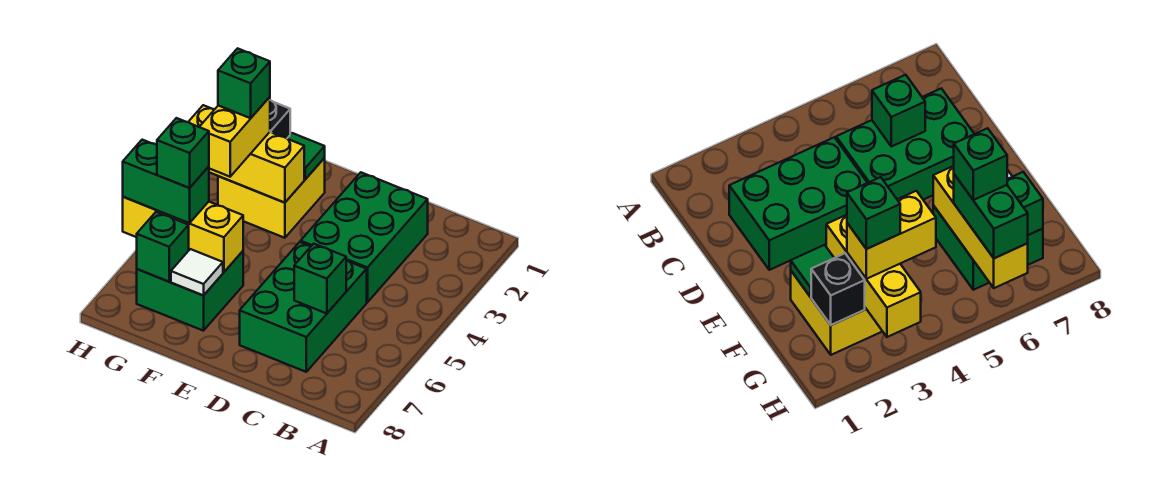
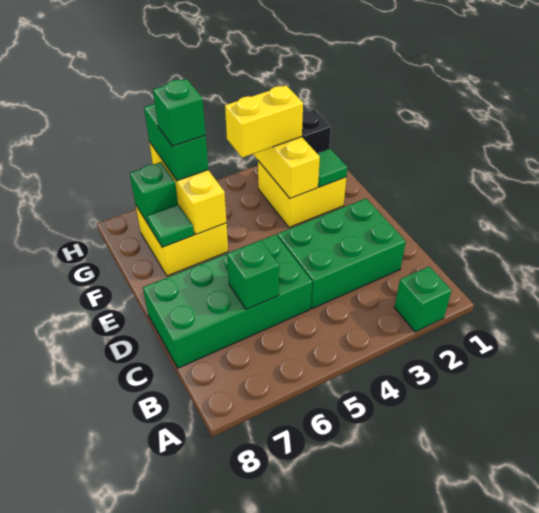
green 2x3 brick [240,242,367,372] -> green 2x4 brick [143,234,312,368]
green 2x2 brick [137,251,243,331] -> yellow 2x2 brick [136,206,228,276]
white 1x1 tile [171,249,223,296] -> green 1x1 tile [147,204,194,247]
green 1x1 brick [218,48,270,118] -> green 1x1 brick moved to [394,266,452,332]

